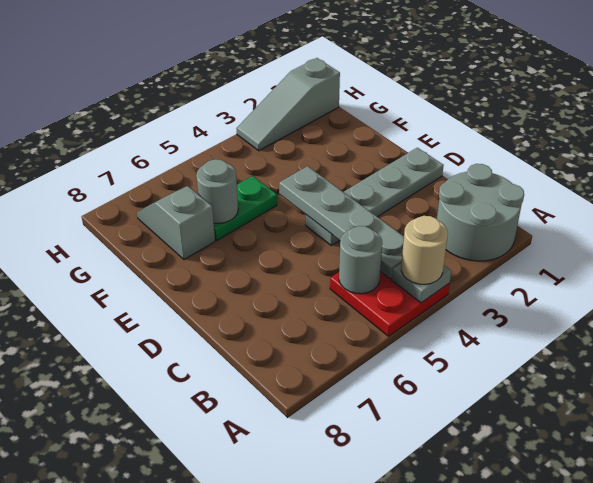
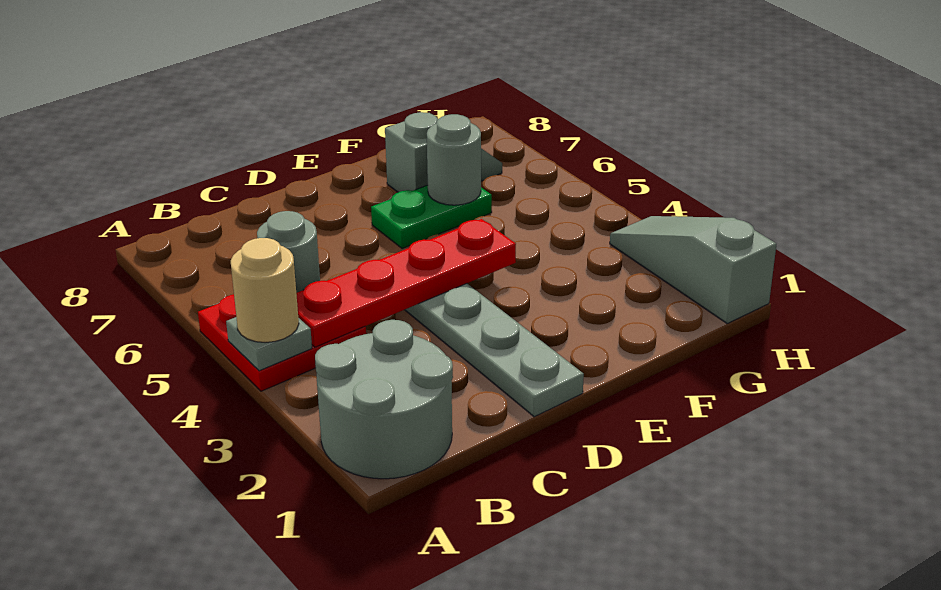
grey 1x4 plate [279,166,404,279] -> red 1x4 plate [296,219,516,347]
green 1x2 plate [214,176,277,240] -> green 1x2 plate turned to [371,185,492,249]

